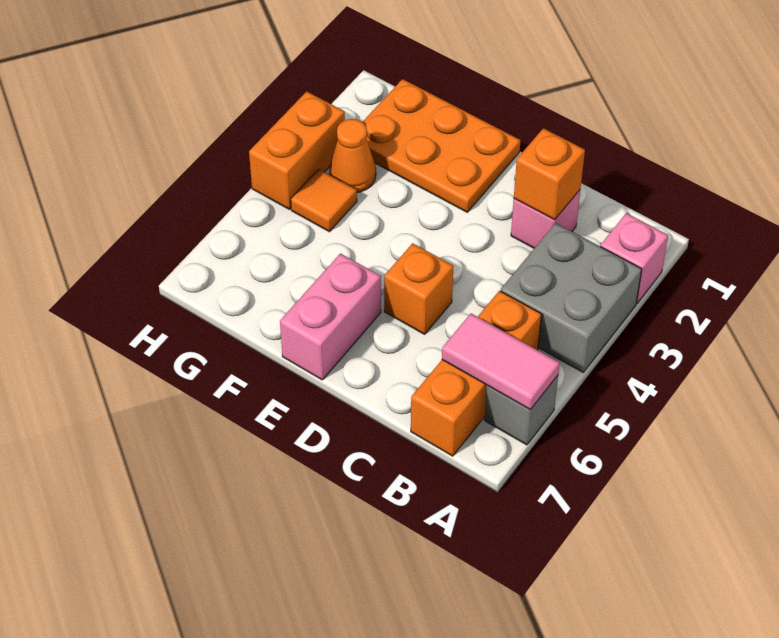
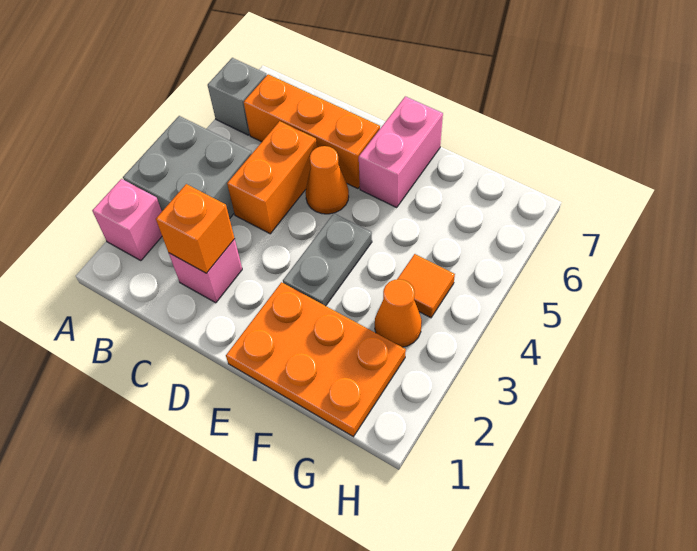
pink 1x2 tile [442,314,560,409] -> none
orange 1x3 brick [411,291,542,456] -> orange 1x3 brick turned to [244,74,380,189]
orange 1x1 brick [384,243,453,334] -> orange 1x1 cone [305,146,349,214]
none -> grey 1x2 plate [283,214,372,306]
orange 1x2 brick [249,91,345,210] -> orange 1x2 brick moved to [227,121,317,234]

